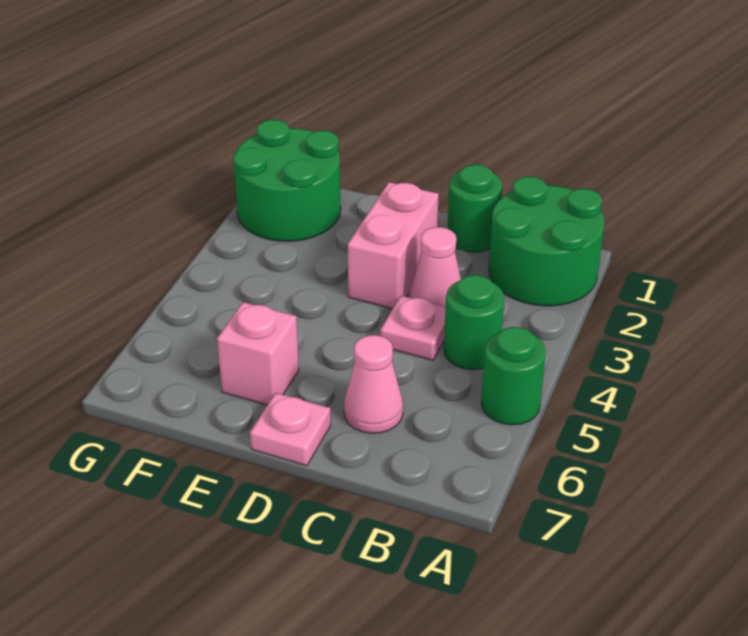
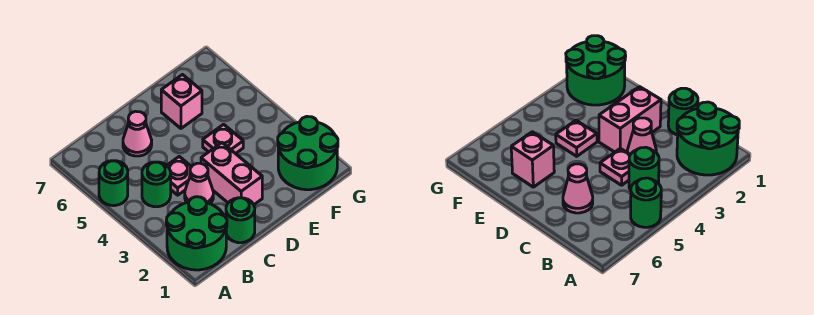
pink 1x1 plate [250,393,331,466] -> pink 1x1 plate moved to [203,124,243,154]

